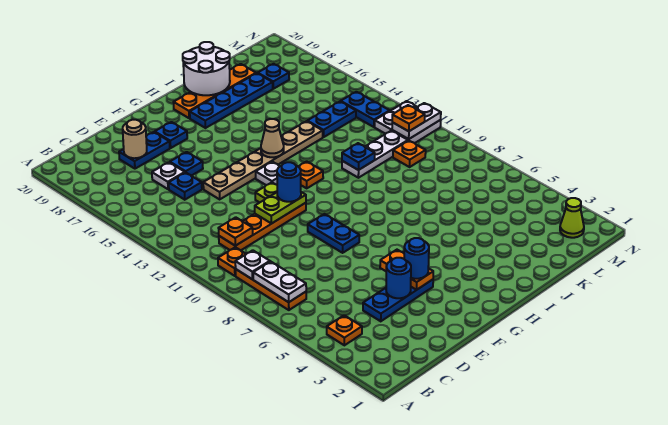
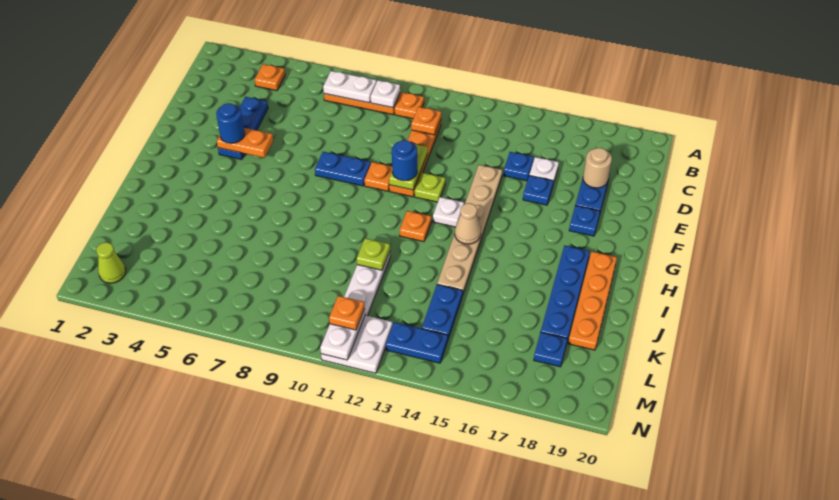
blue 1x1 round brick [386,258,411,298] -> none
white 2x2 round brick [183,42,230,95] -> none
blue 1x1 plate [342,143,375,170] -> lime 1x1 plate [357,238,390,270]
orange 1x1 plate [393,141,426,167] -> orange 1x1 plate moved to [364,162,392,191]

